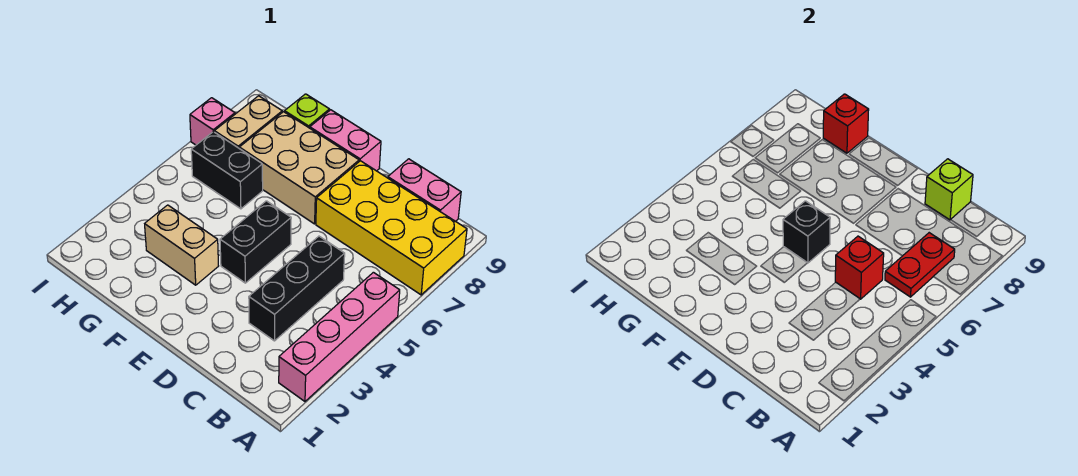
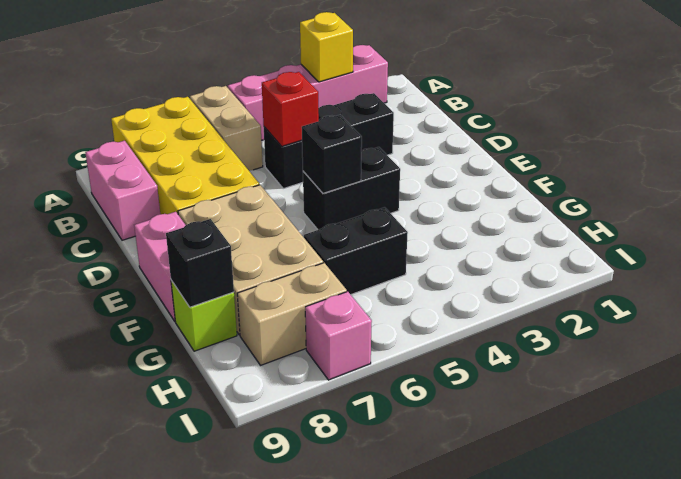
none -> yellow 1x1 brick [300,12,353,82]
red 1x2 plate [885,233,955,297] -> none
lime 1x1 brick [925,159,973,220] -> none
tan 1x2 brick [145,205,218,285] -> tan 1x2 brick moved to [190,86,263,171]
black 1x2 brick [191,132,263,209] -> black 1x2 brick turned to [304,207,408,294]
red 1x1 brick [823,94,869,153] -> black 1x1 brick [166,219,234,307]

